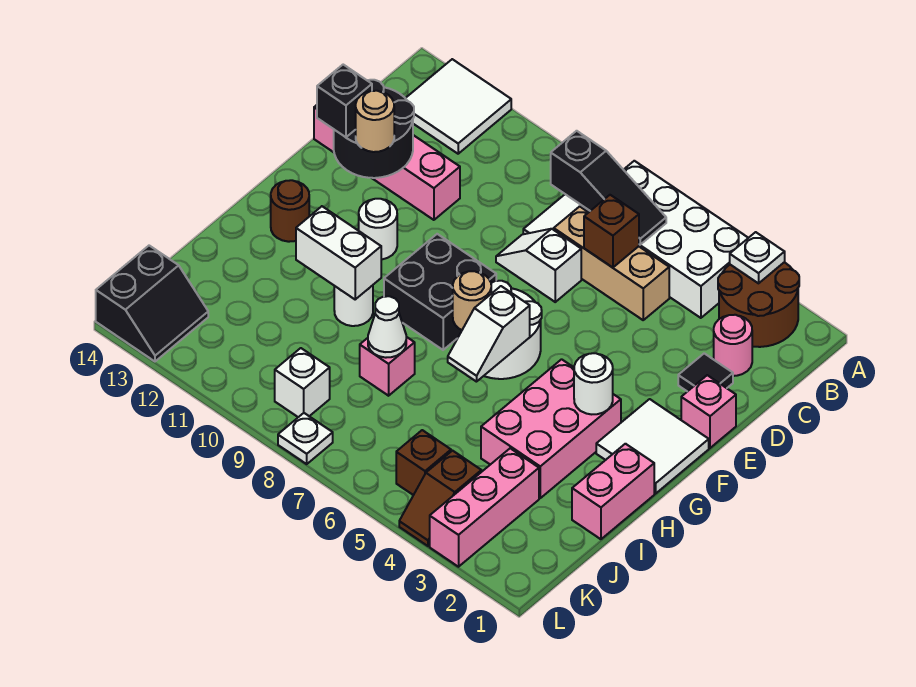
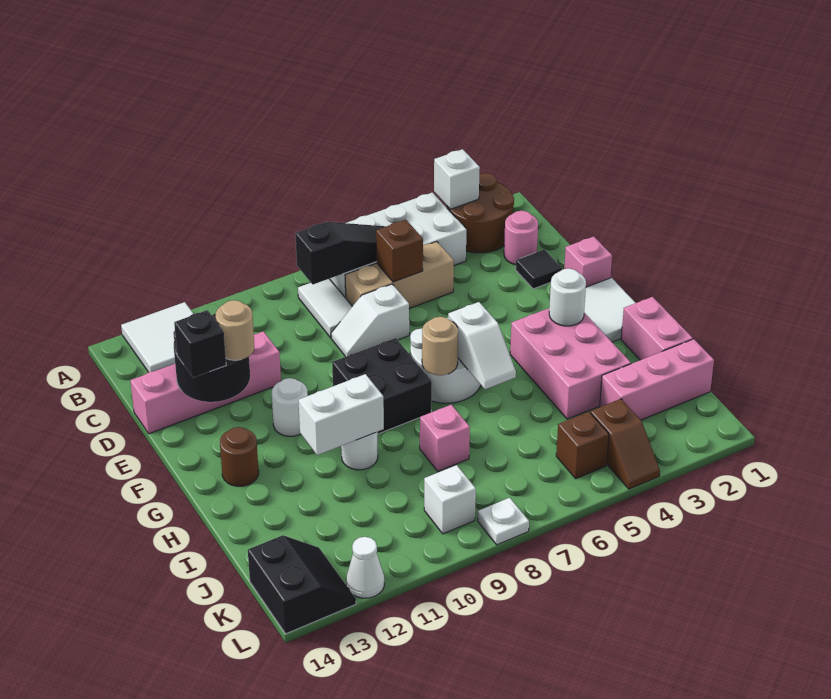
white 1x1 plate [730,232,785,283] -> white 1x1 brick [434,149,480,209]
white 1x1 cone [368,296,406,358] -> white 1x1 cone moved to [346,537,384,598]
pink 1x3 brick [430,448,539,567] -> pink 1x3 brick turned to [600,339,714,420]

